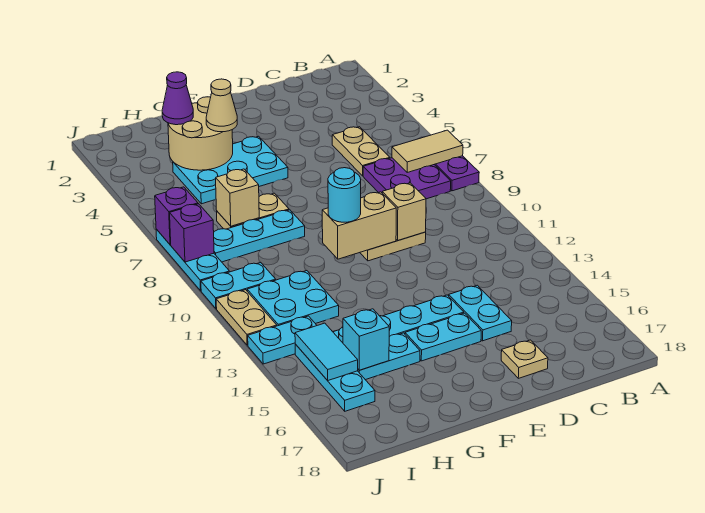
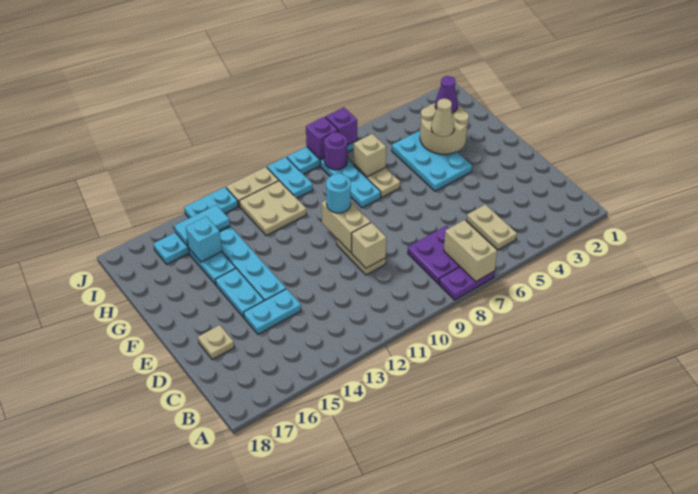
tan 1x2 tile [392,130,463,173] -> tan 1x2 brick [444,220,497,281]
tan 1x2 plate [332,127,390,176] -> tan 1x2 plate turned to [467,204,517,250]
cyan 2x2 plate [247,271,339,326] -> tan 2x2 plate [239,181,306,236]
none -> purple 1x1 round brick [324,132,347,170]
cyan 1x2 plate [248,316,317,364] -> cyan 1x2 plate turned to [184,187,238,218]

